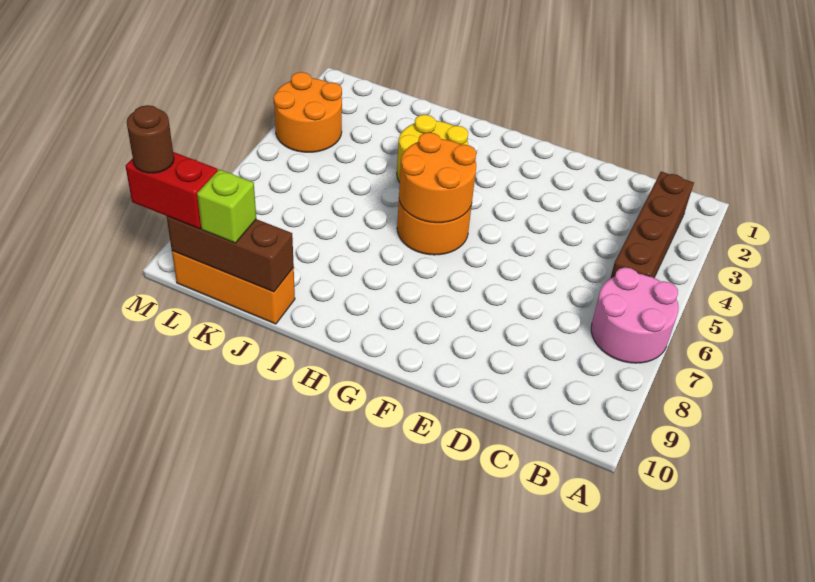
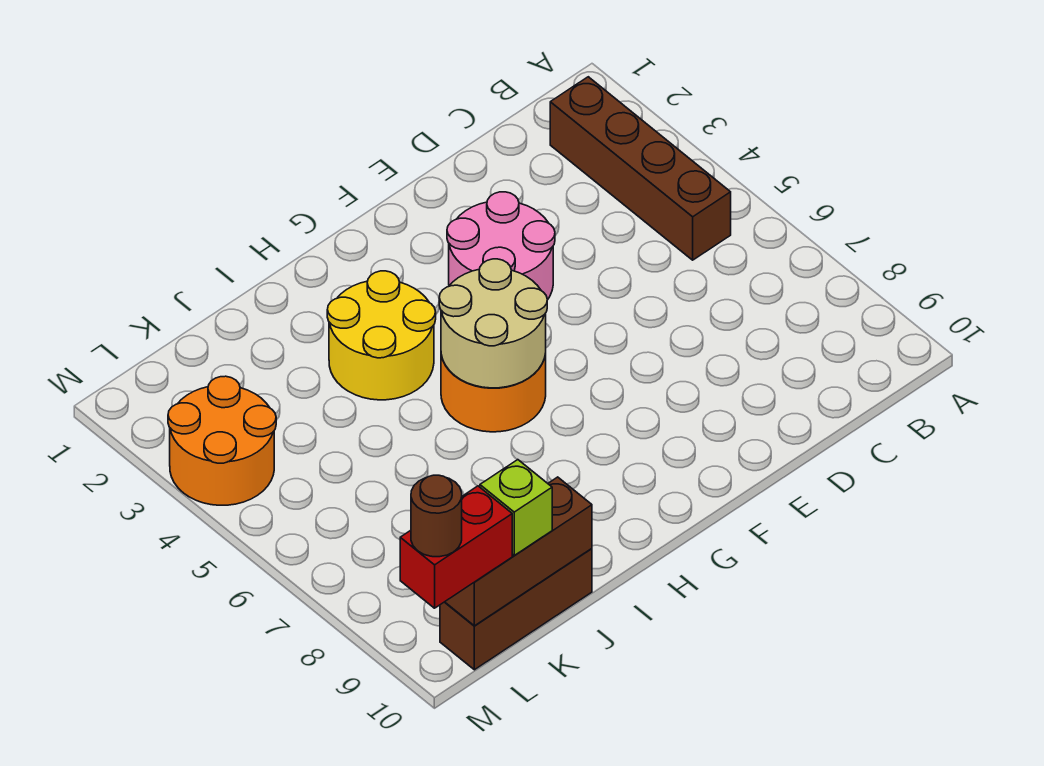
pink 2x2 round brick [591,267,679,363] -> pink 2x2 round brick moved to [447,192,555,300]
orange 2x2 round brick [399,132,476,223] -> tan 2x2 round brick [439,259,547,388]
orange 1x3 brick [172,251,295,324] -> brown 1x3 brick [440,549,592,670]

